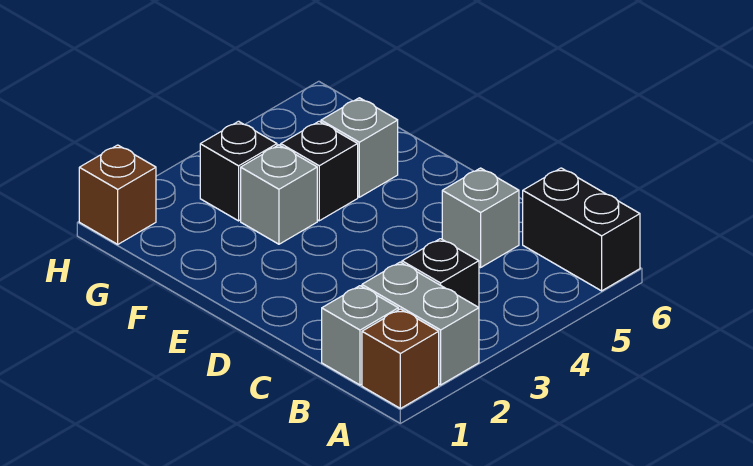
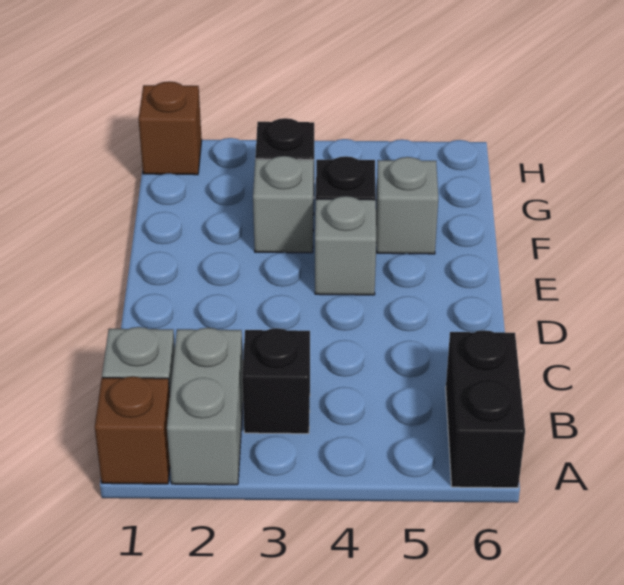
grey 1x1 brick [442,168,519,267] -> grey 1x1 brick moved to [315,196,376,295]

